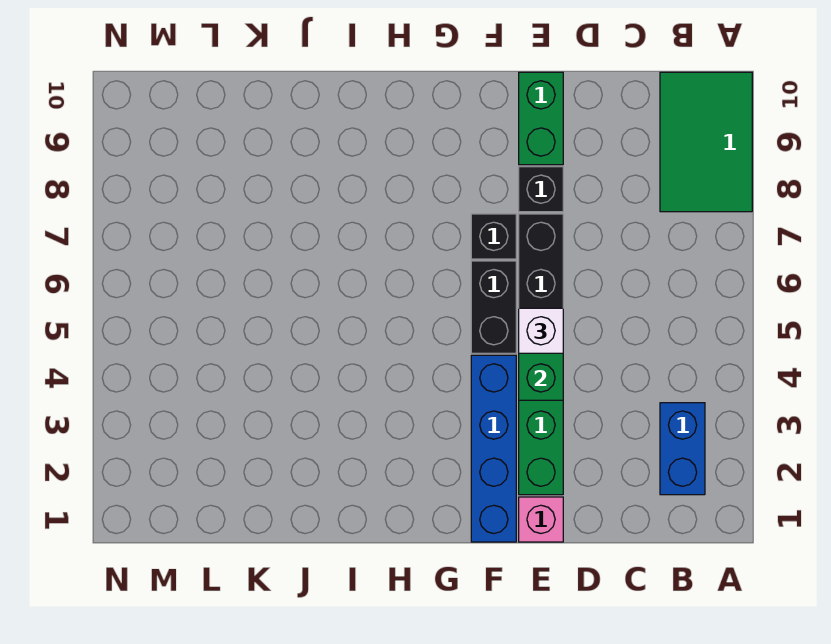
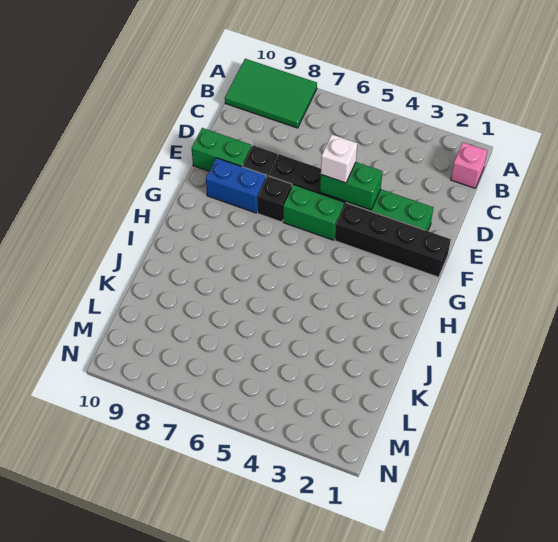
blue 1x2 brick [660,403,705,495] -> blue 1x2 brick moved to [206,158,266,213]
pink 1x1 brick [519,497,563,542] -> pink 1x1 brick moved to [451,142,487,188]
blue 1x4 brick [471,355,516,542] -> black 1x4 brick [335,203,451,277]
black 1x2 brick [471,261,516,353] -> green 1x2 brick [283,185,344,240]

